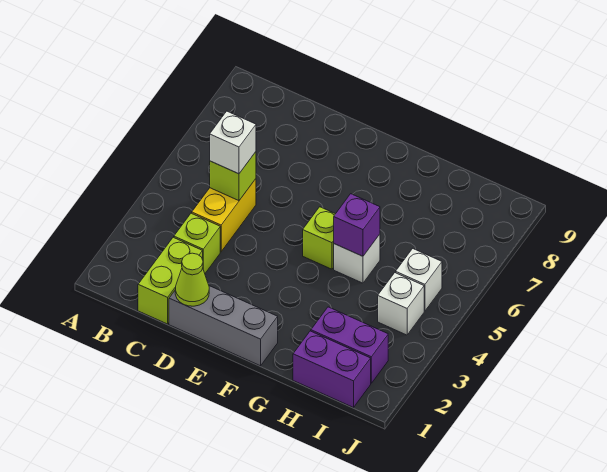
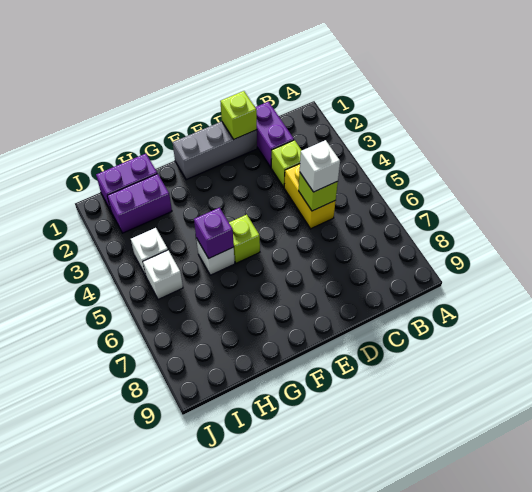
lime 1x2 brick [138,237,203,324] -> purple 1x2 brick [255,102,294,167]
lime 1x1 cone [175,253,209,306] -> lime 1x1 brick [220,91,257,139]

